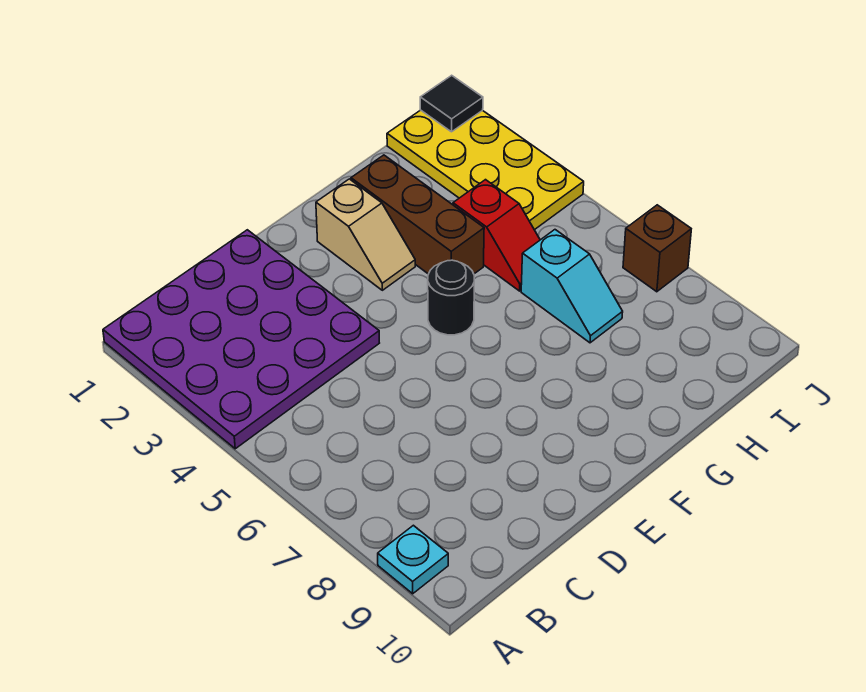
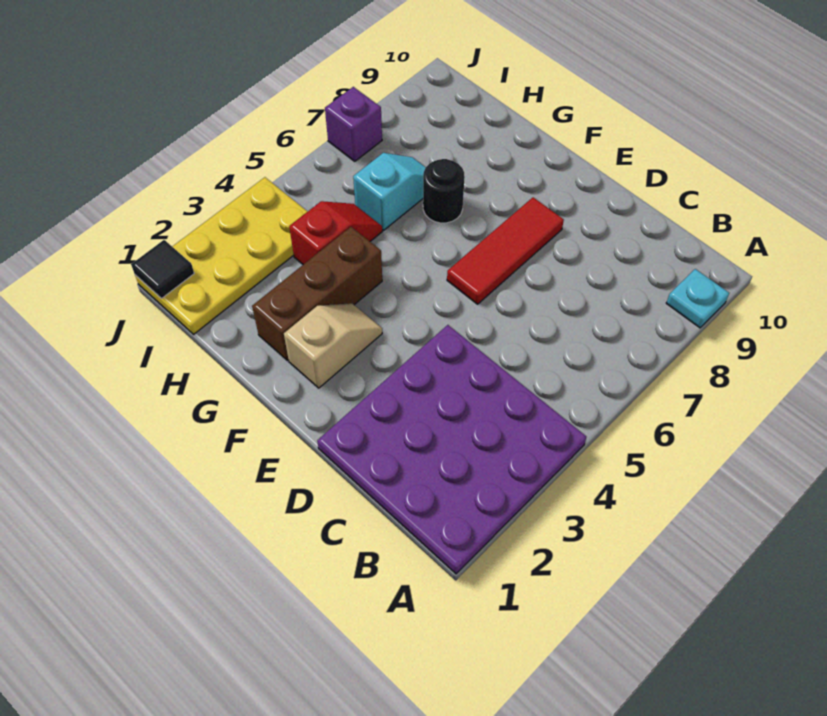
none -> red 1x3 tile [447,197,564,304]
black 1x1 round brick [428,260,474,335] -> black 1x1 round brick moved to [423,159,465,223]
brown 1x1 brick [623,205,691,292] -> purple 1x1 brick [325,87,382,161]

